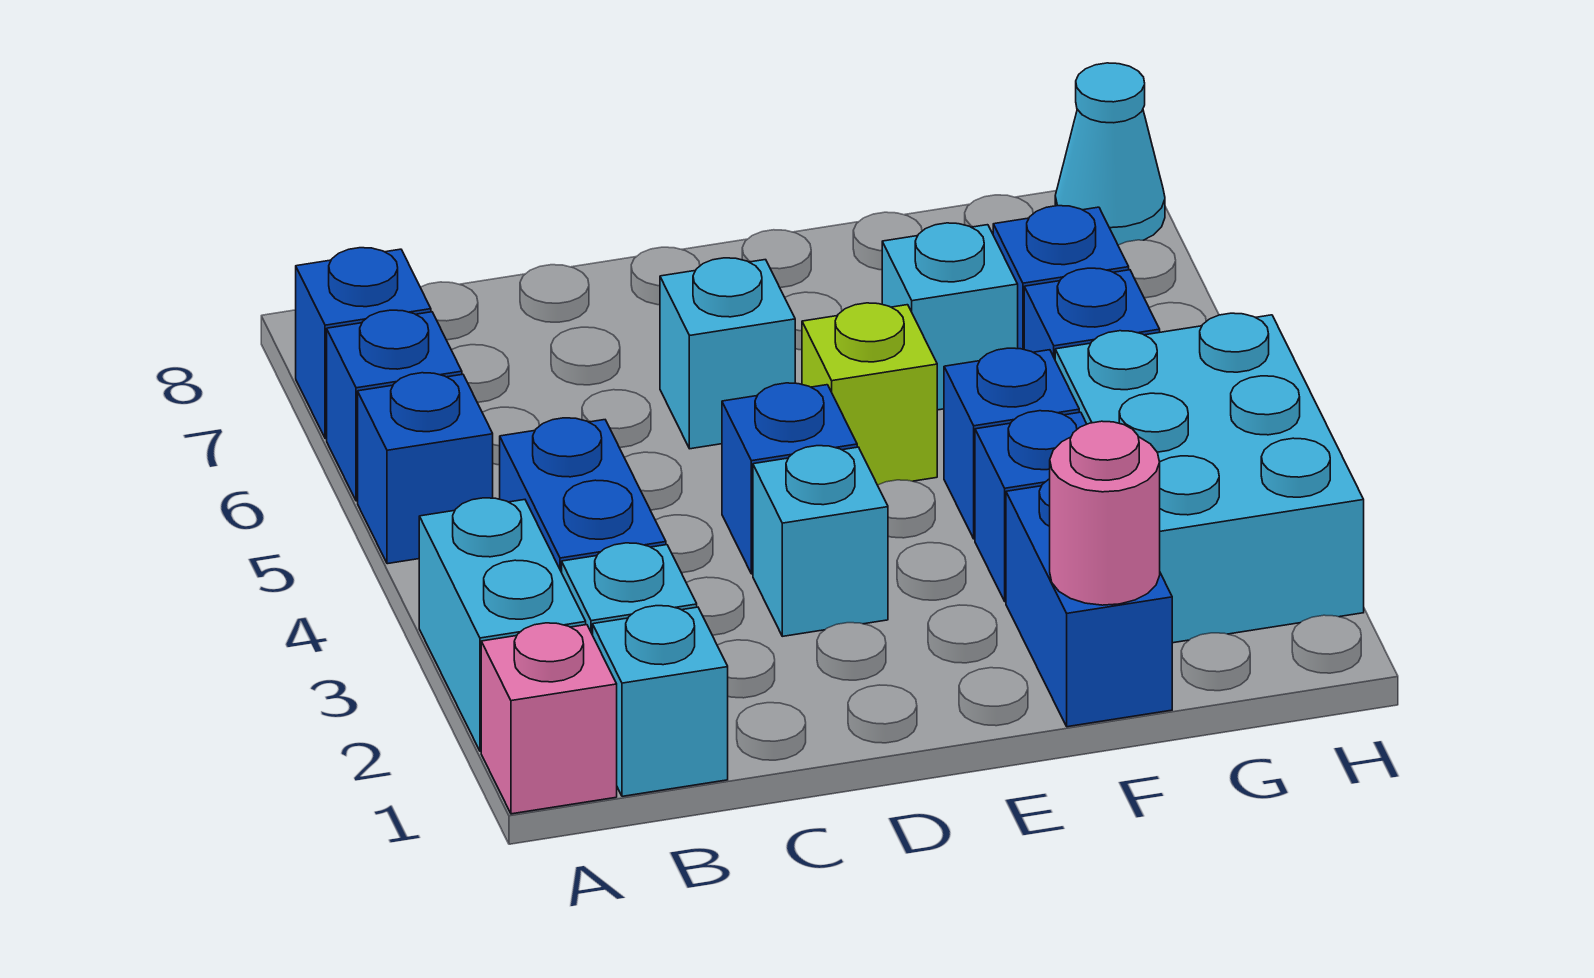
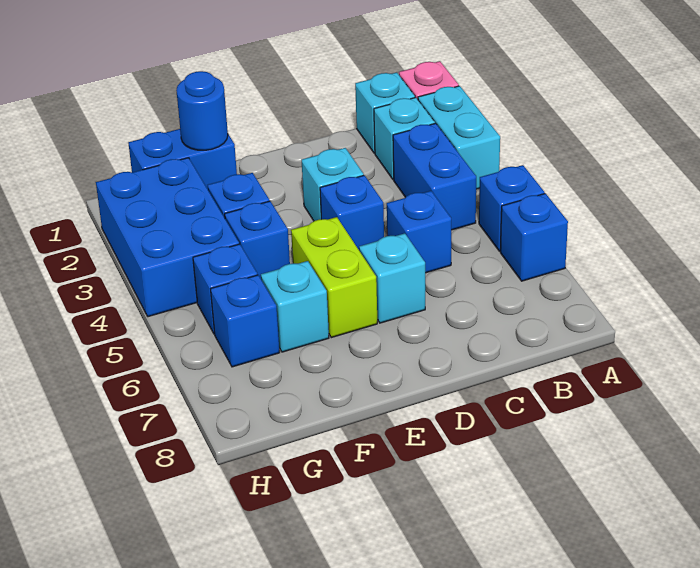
blue 1x1 brick [296,248,431,439] -> blue 1x1 brick moved to [387,191,451,273]
lime 1x1 brick [802,303,937,485] -> lime 1x2 brick [291,217,377,338]
blue 1x2 brick [1006,479,1172,727] -> blue 1x2 brick turned to [128,129,237,189]
pink 1x1 round brick [1050,421,1160,605] -> blue 1x1 round brick [176,71,228,150]
cyan 2x3 brick [1055,313,1364,643] -> blue 2x3 brick [96,158,239,317]
cyan 1x1 cone [1055,63,1165,245] -> none

